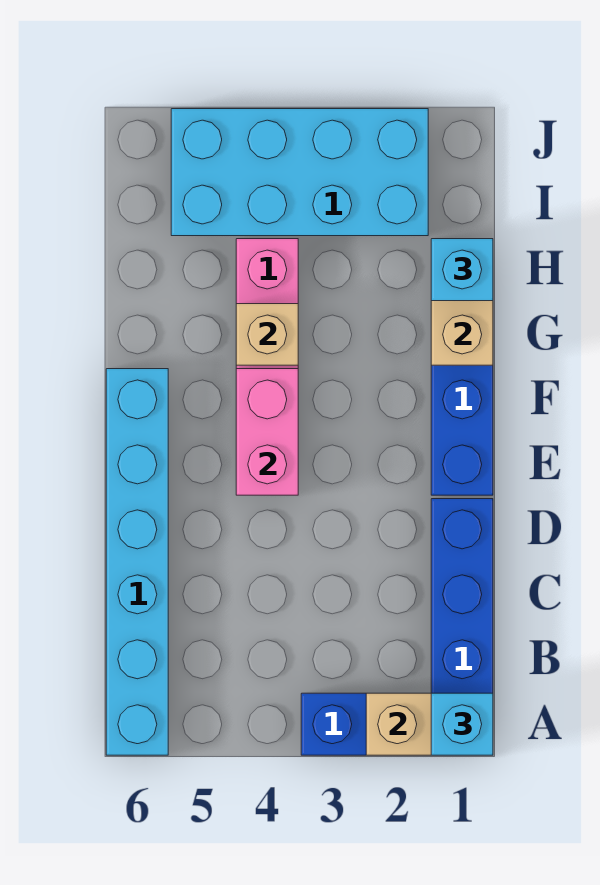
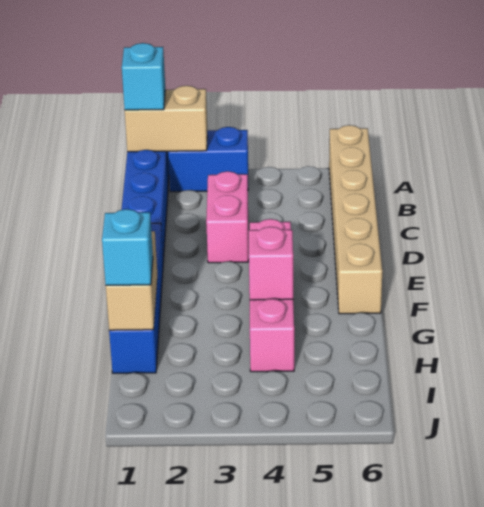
cyan 1x6 brick [106,369,168,755] -> tan 1x6 brick [329,125,382,314]
pink 1x2 brick [236,369,298,495] -> pink 1x2 brick moved to [206,171,248,263]
tan 1x1 brick [236,304,298,365] -> pink 1x1 brick [249,227,293,300]
cyan 2x4 brick [171,109,428,236] -> none

